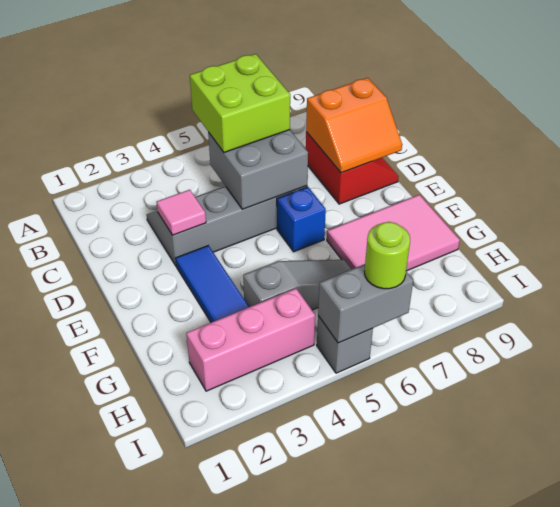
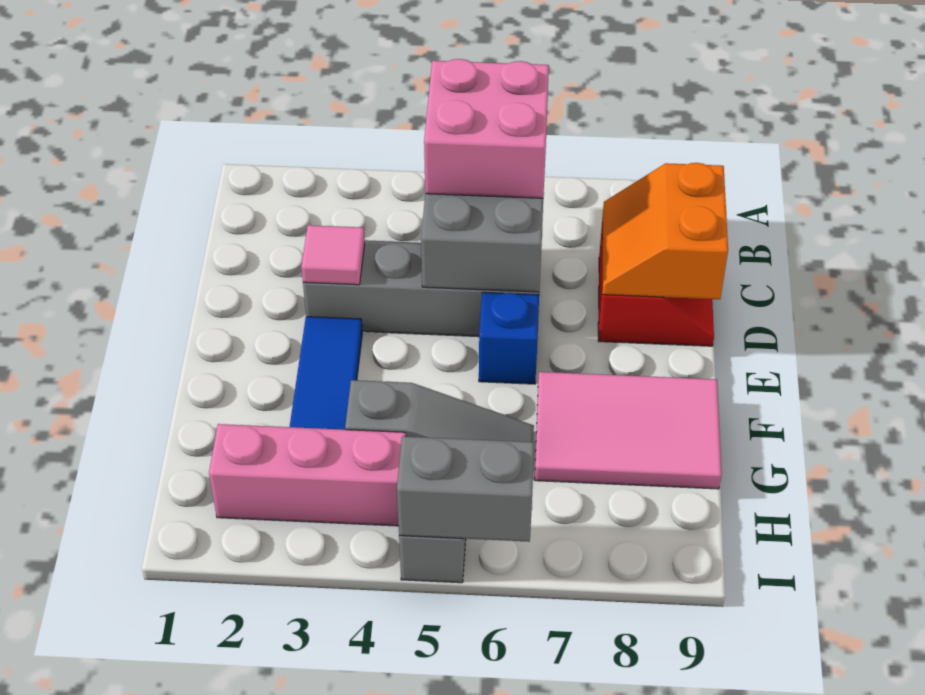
lime 2x2 brick [190,54,290,152] -> pink 2x2 brick [424,59,549,198]
orange 2x2 slope [306,78,402,173] -> orange 2x2 slope turned to [602,163,728,299]
lime 1x1 round brick [365,222,410,289] -> none

